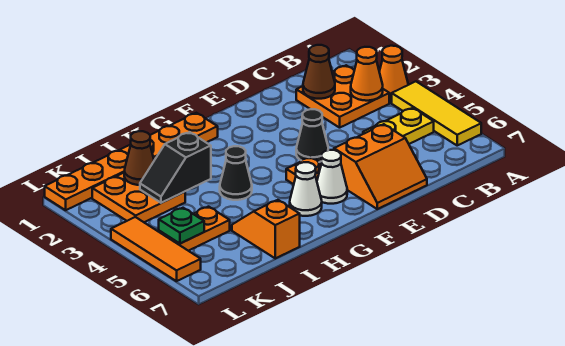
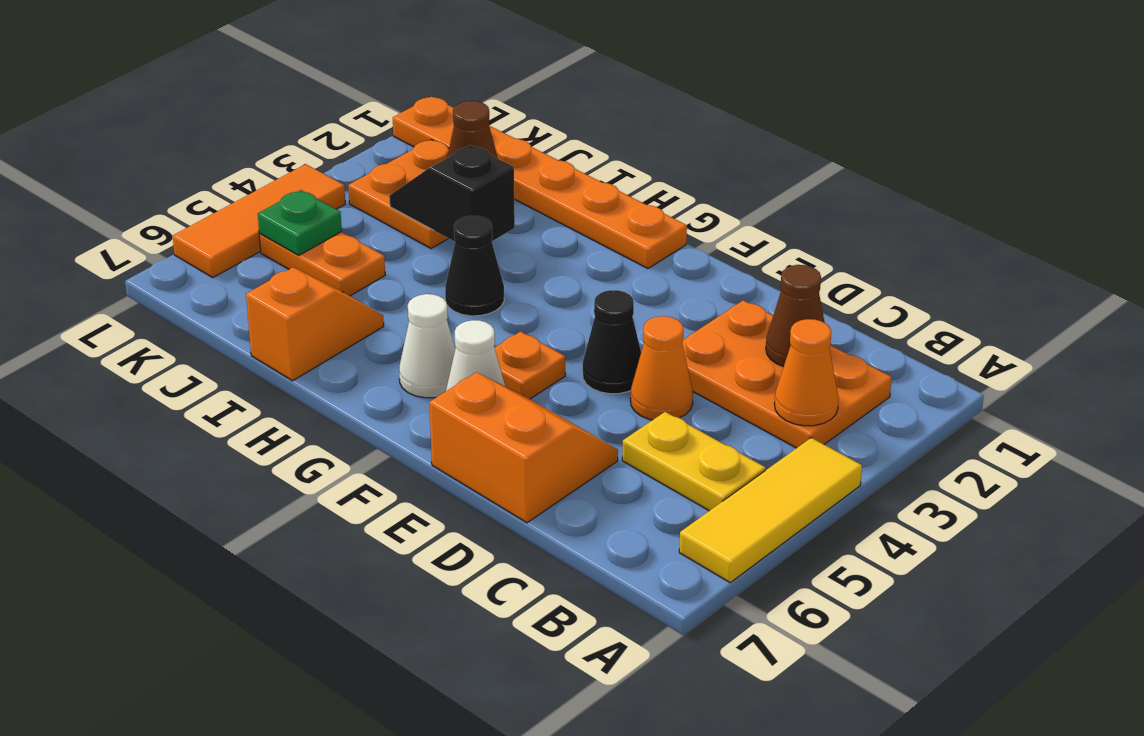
orange 1x1 cone [379,46,408,99] -> orange 1x1 cone moved to [631,316,693,420]
orange 2x2 plate [296,65,389,128] -> orange 2x3 plate [682,300,892,448]
orange 2x2 slope [334,124,427,209] -> orange 2x2 slope turned to [429,372,618,523]

